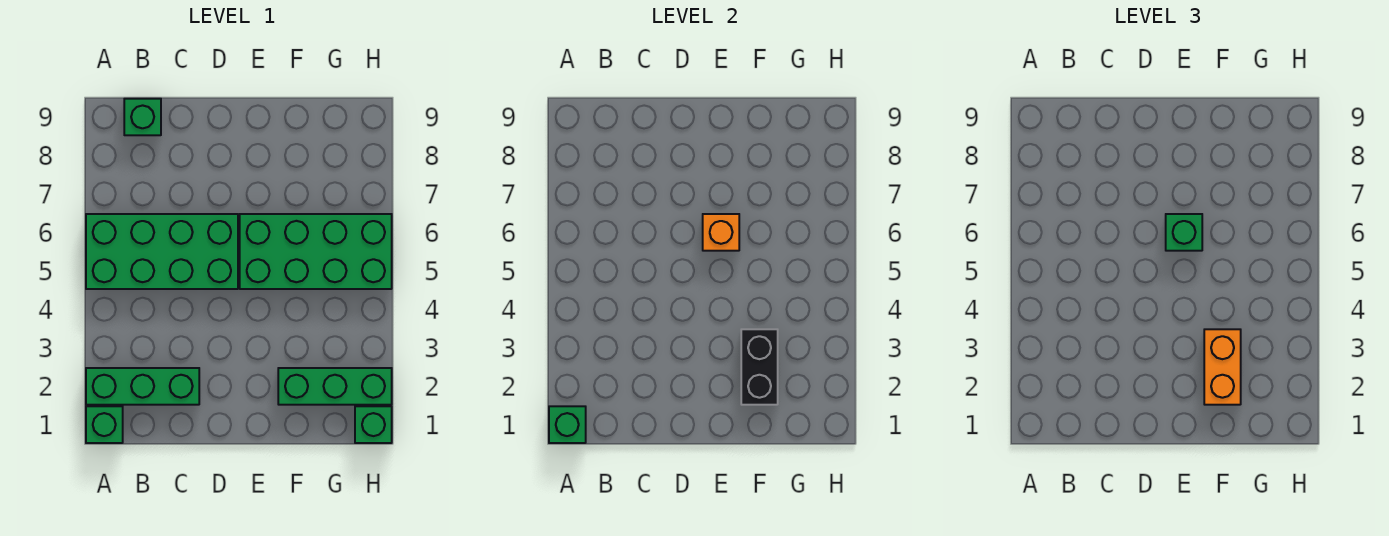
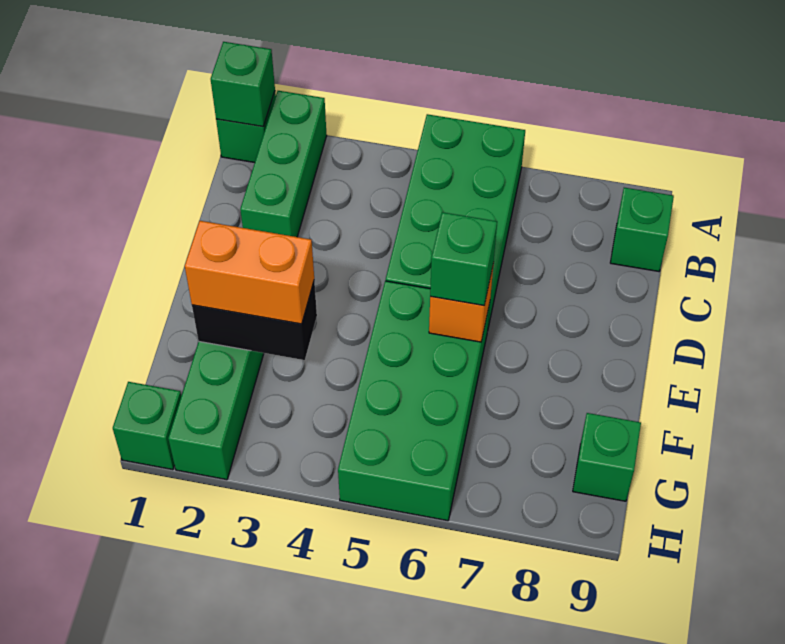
none -> green 1x1 brick [573,413,641,501]

